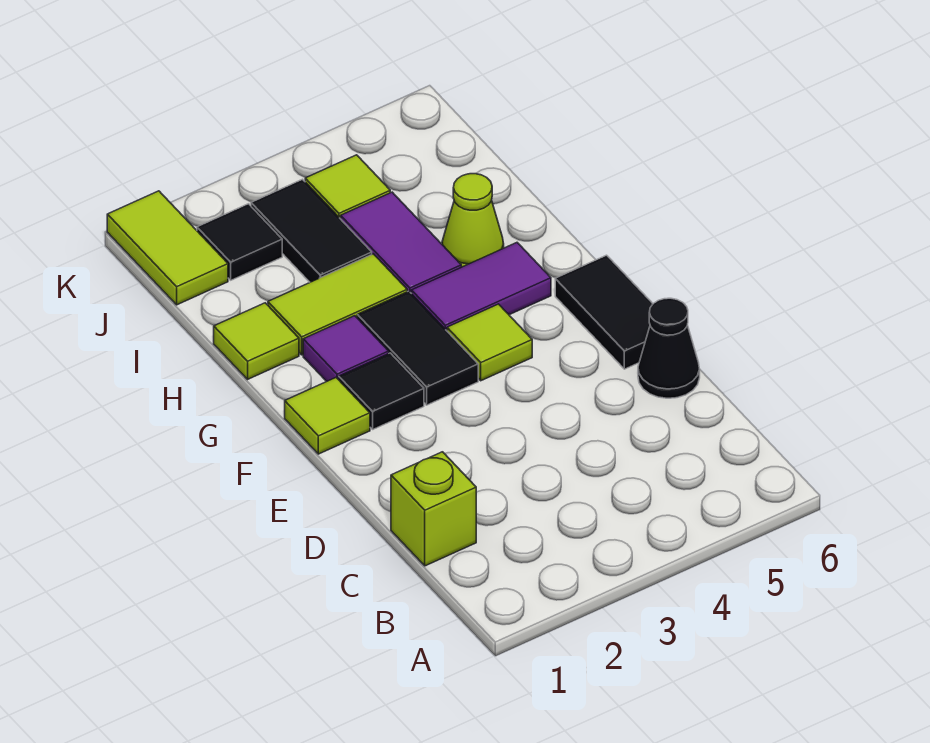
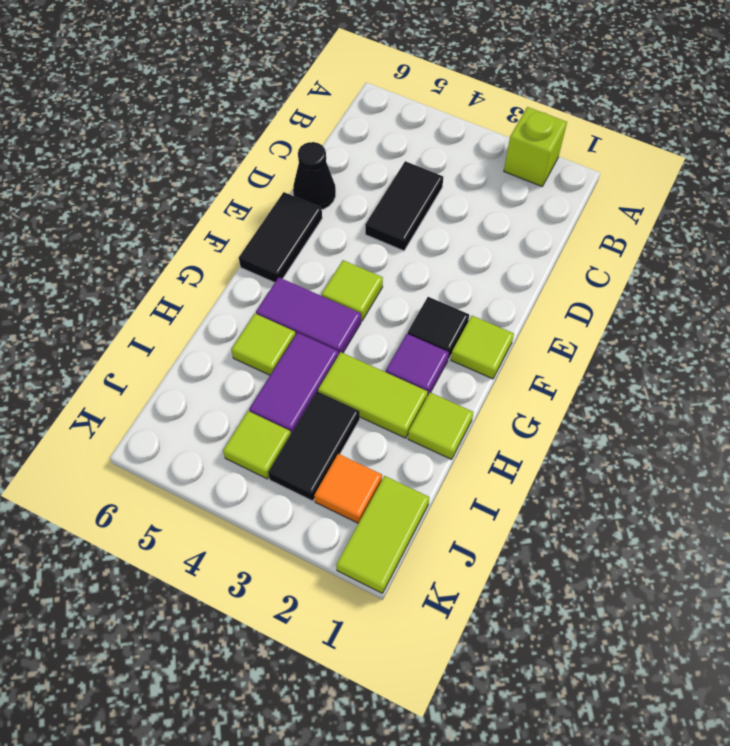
lime 1x1 brick [391,452,476,566] -> lime 1x1 brick moved to [504,107,567,186]
black 1x2 tile [357,291,478,405] -> black 1x2 tile moved to [365,161,443,251]
lime 1x1 cone [442,174,504,267] -> lime 1x1 tile [231,314,295,375]
black 1x1 tile [197,204,282,280] -> orange 1x1 tile [314,454,382,523]

